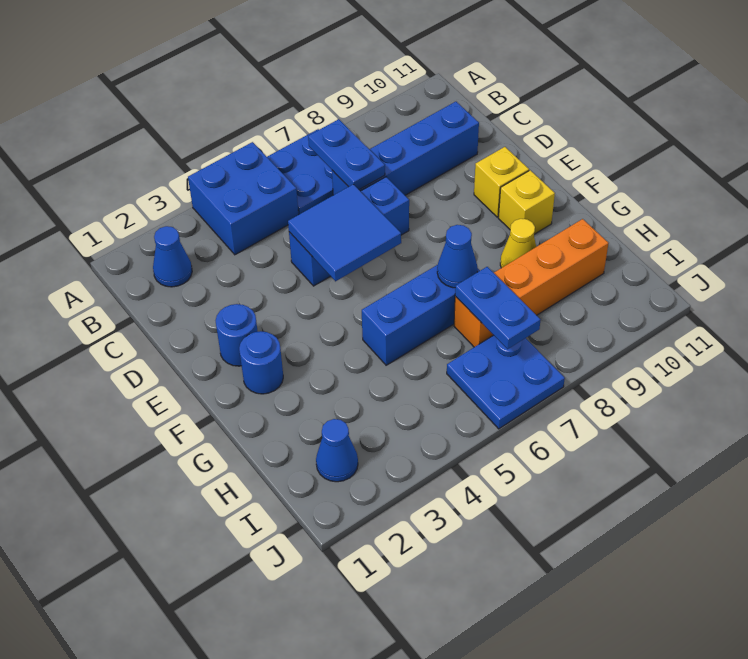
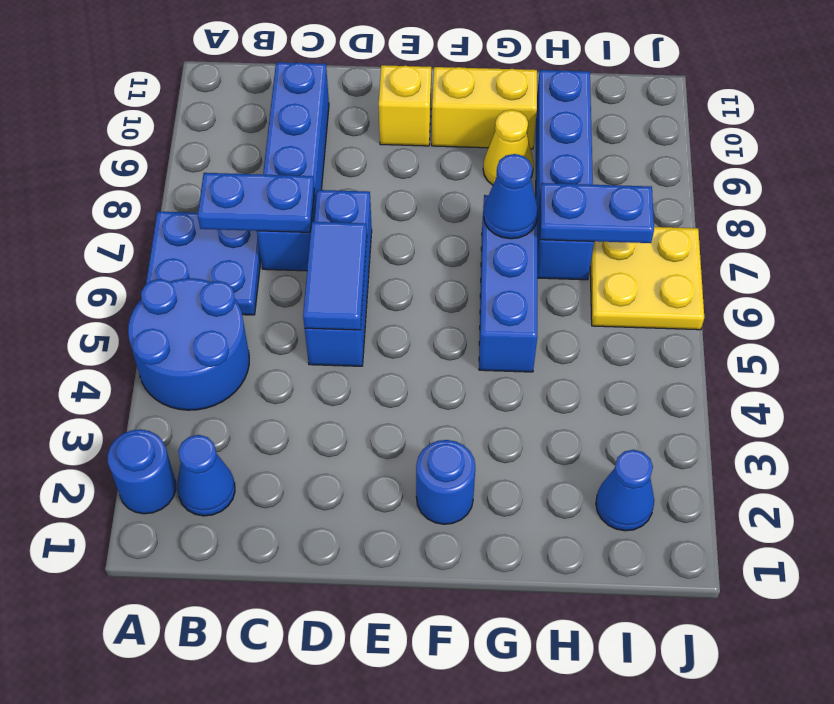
blue 2x2 brick [188,142,299,255] -> blue 2x2 round brick [128,278,249,410]
blue 2x2 tile [288,184,401,281] -> blue 1x2 tile [303,222,367,330]
blue 1x1 round brick [216,304,258,366] -> blue 1x1 round brick moved to [108,429,176,514]
yellow 1x1 brick [498,170,555,234] -> yellow 1x2 brick [432,67,537,149]
orange 1x4 brick [454,219,608,347] -> blue 1x4 brick [536,70,594,280]
blue 2x2 plate [447,335,565,429] -> yellow 2x2 plate [590,227,704,330]

